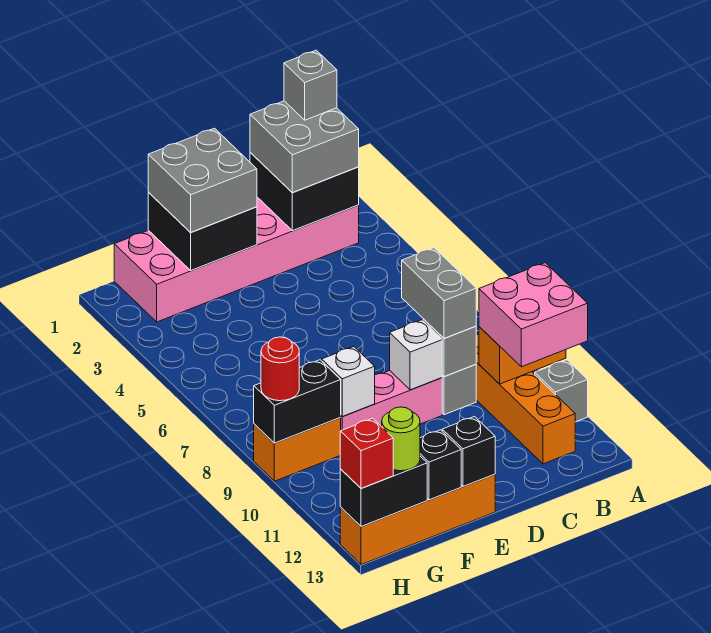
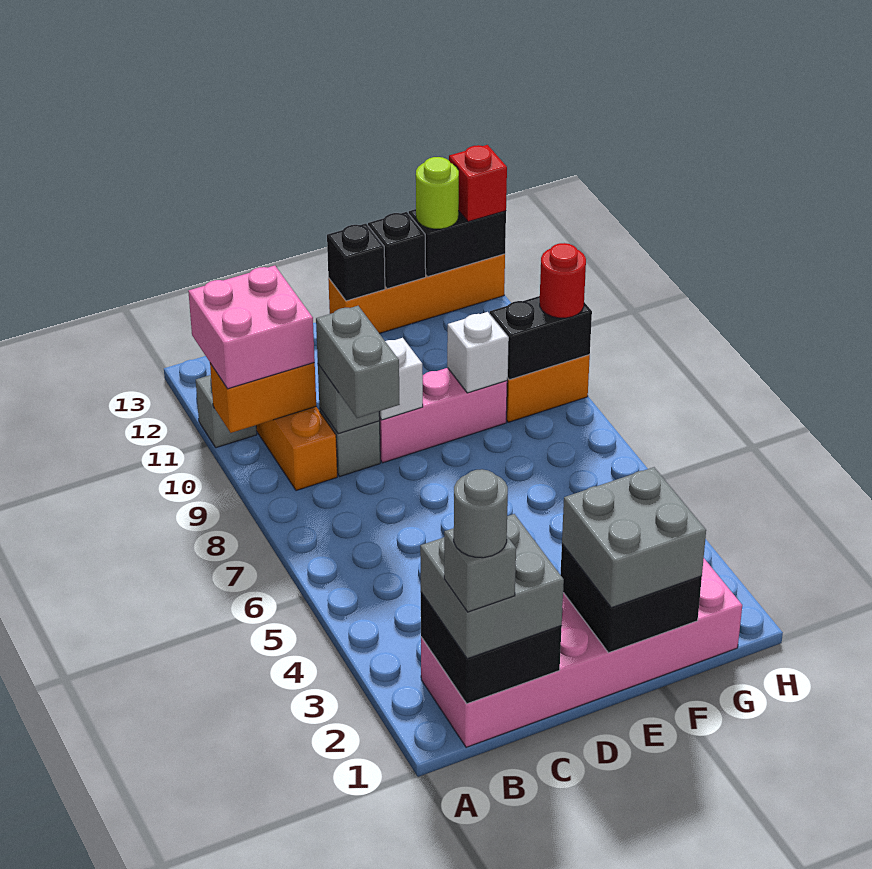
none -> grey 1x1 round brick [454,469,508,558]

